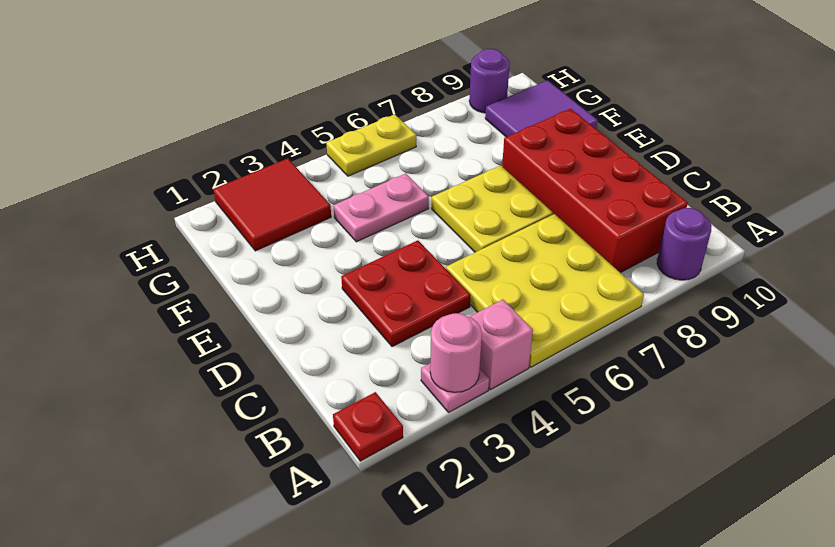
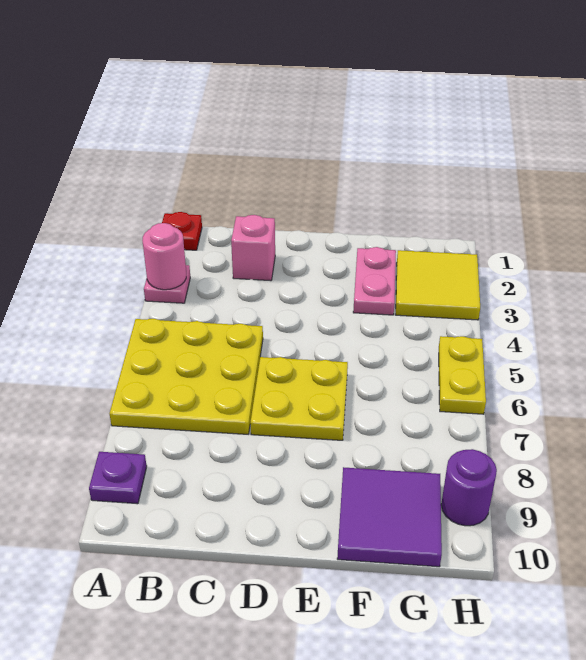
pink 1x1 brick [470,300,533,390] -> pink 1x1 brick moved to [231,215,275,281]
purple 1x1 round brick [657,208,712,280] -> purple 1x1 plate [89,452,147,504]
red 2x4 brick [502,109,688,273] -> none
red 2x2 plate [341,240,470,347] -> none
pink 1x2 plate [333,174,429,242] -> pink 1x2 plate moved to [353,247,396,315]
red 2x2 tile [213,158,331,251] -> yellow 2x2 tile [396,250,480,320]

